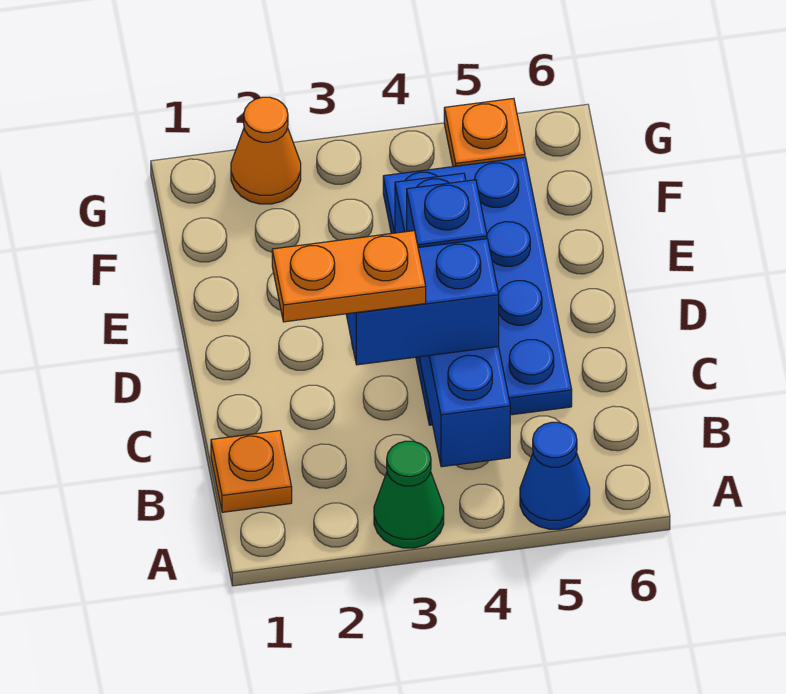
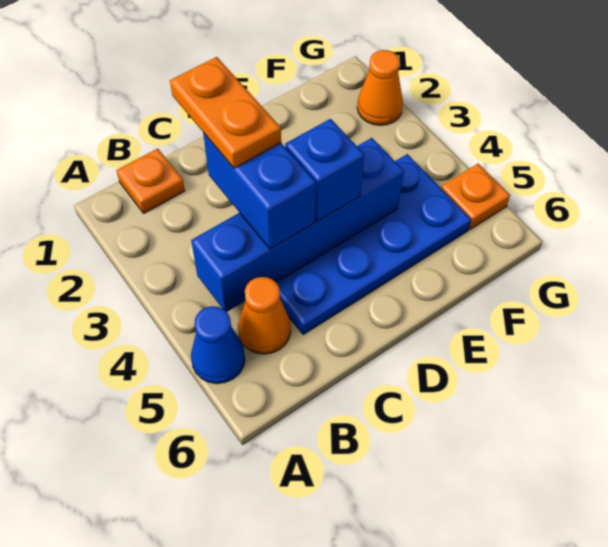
green 1x1 cone [374,441,444,548] -> none
none -> orange 1x1 cone [238,277,291,354]

